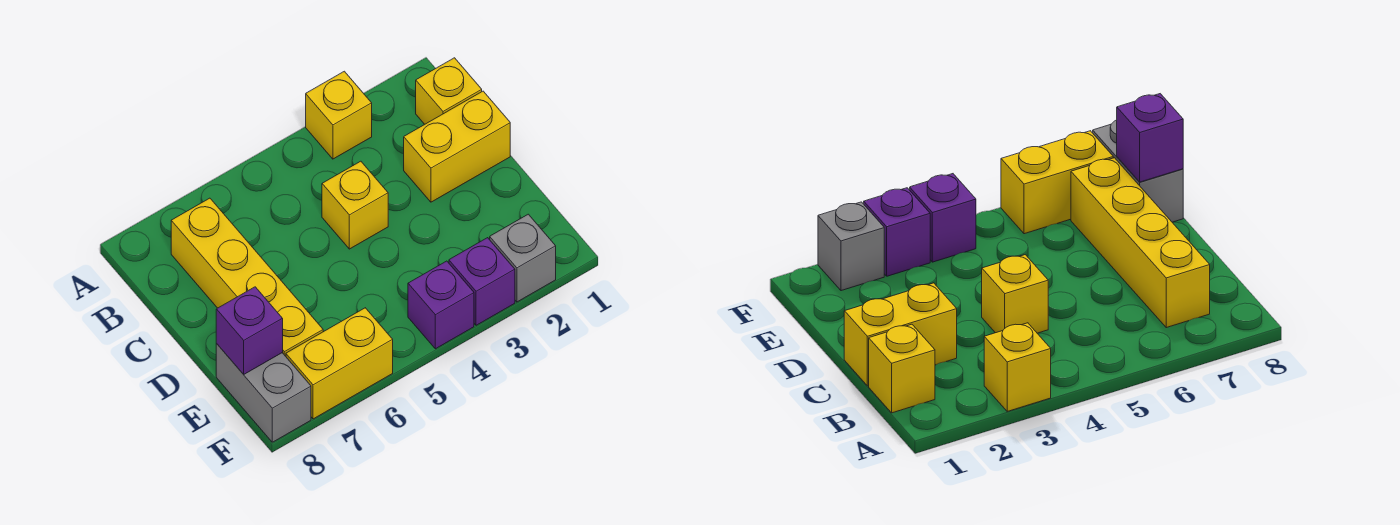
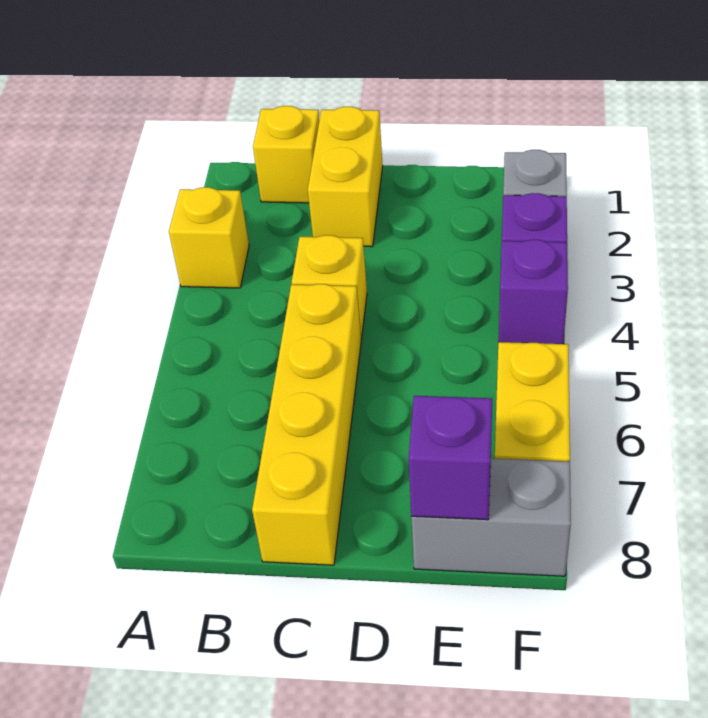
yellow 1x4 brick [171,198,323,356] -> yellow 1x4 brick turned to [252,284,361,565]

